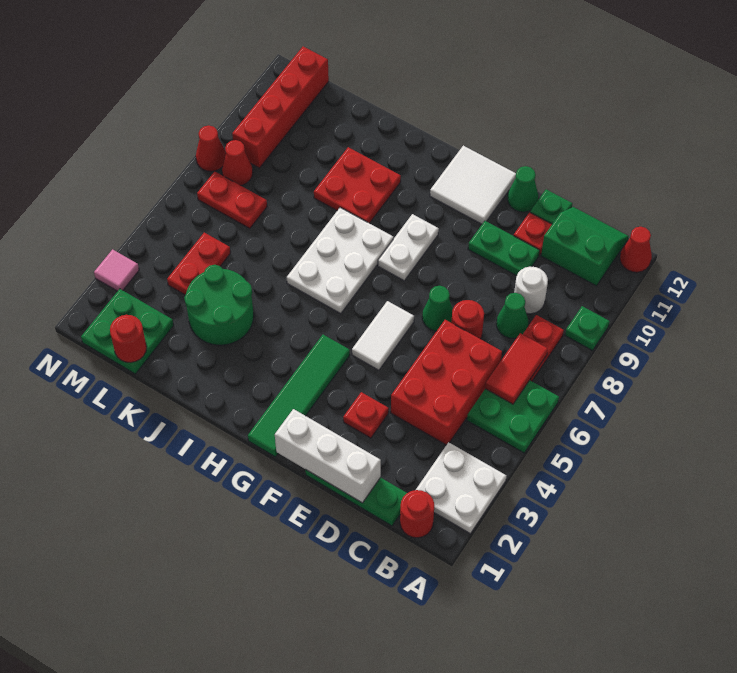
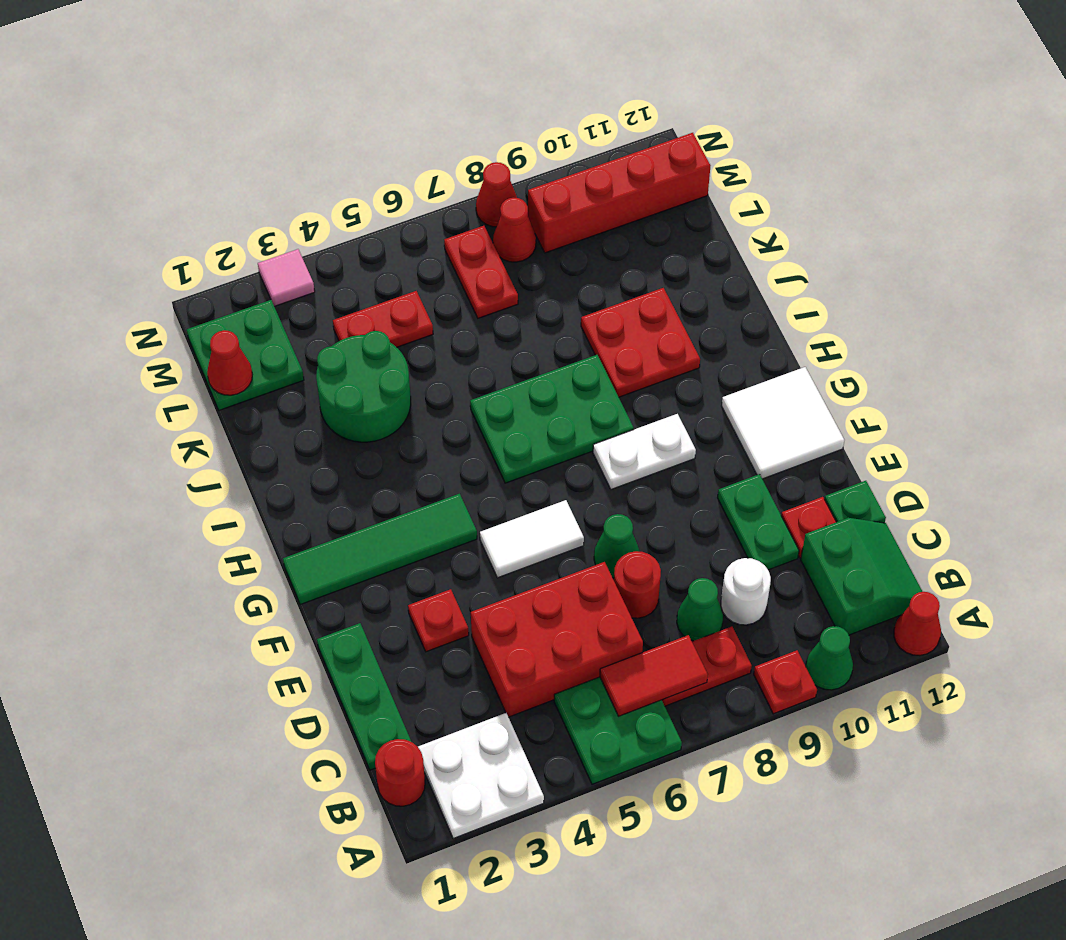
green 1x1 plate [565,306,610,351] -> red 1x1 plate [754,650,817,714]
white 1x3 brick [275,409,381,503] -> none
green 1x1 cone [507,166,538,212] -> green 1x1 cone moved to [806,626,853,690]
white 2x3 plate [287,208,394,314] -> green 2x3 plate [470,355,634,483]
red 1x1 round brick [110,315,147,362] -> red 1x1 cone [207,330,253,395]

